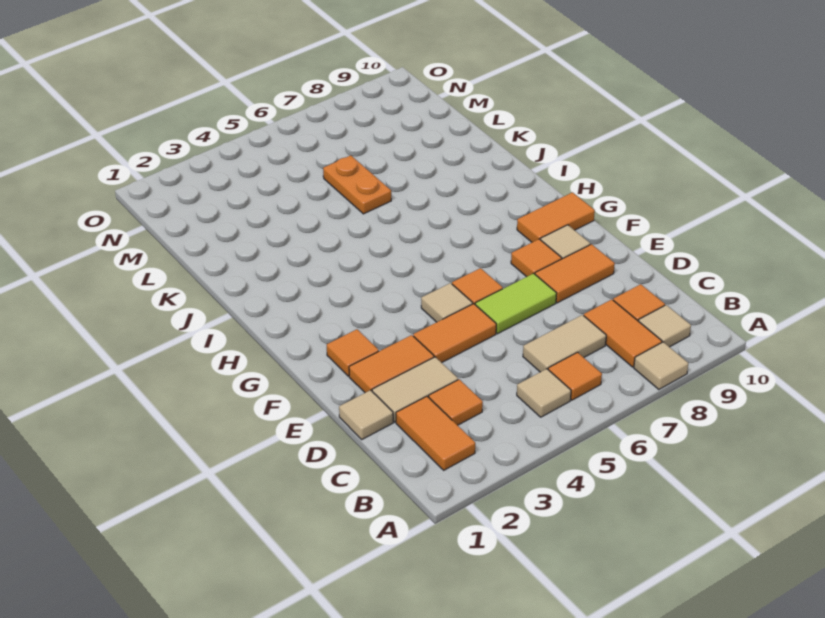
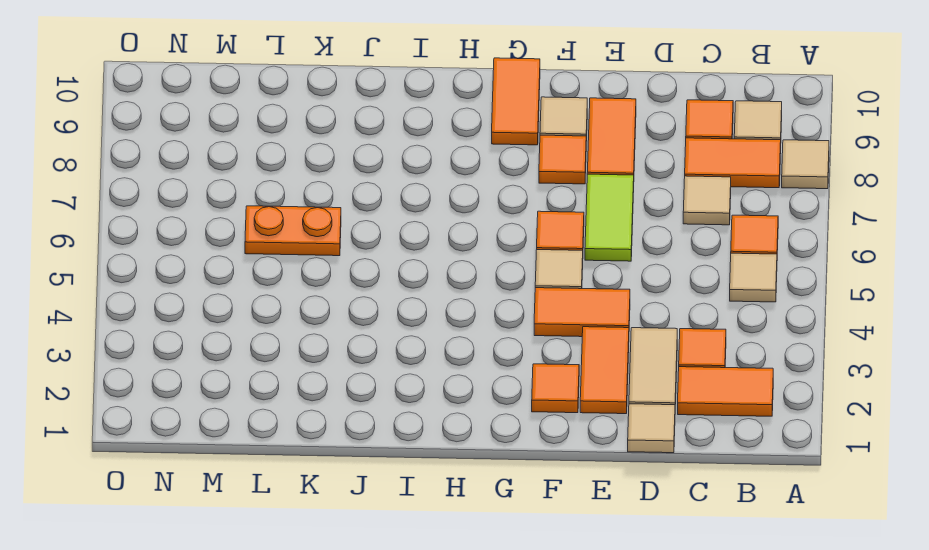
tan 1x2 tile [523,315,606,372] -> tan 1x1 tile [683,176,731,225]
orange 1x2 tile [413,304,496,363] -> orange 1x2 tile turned to [534,288,630,337]

